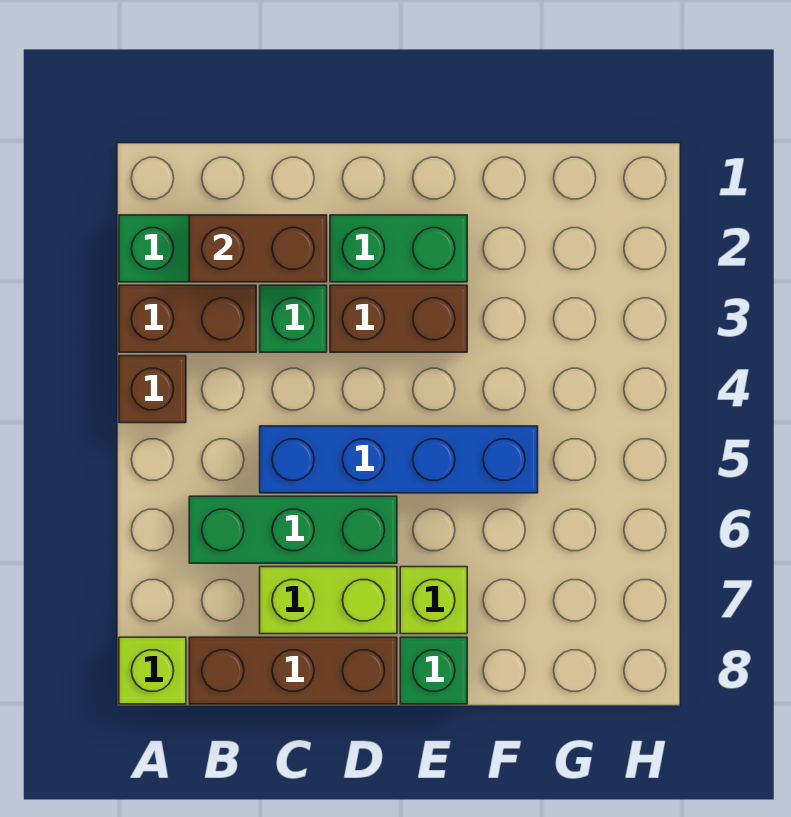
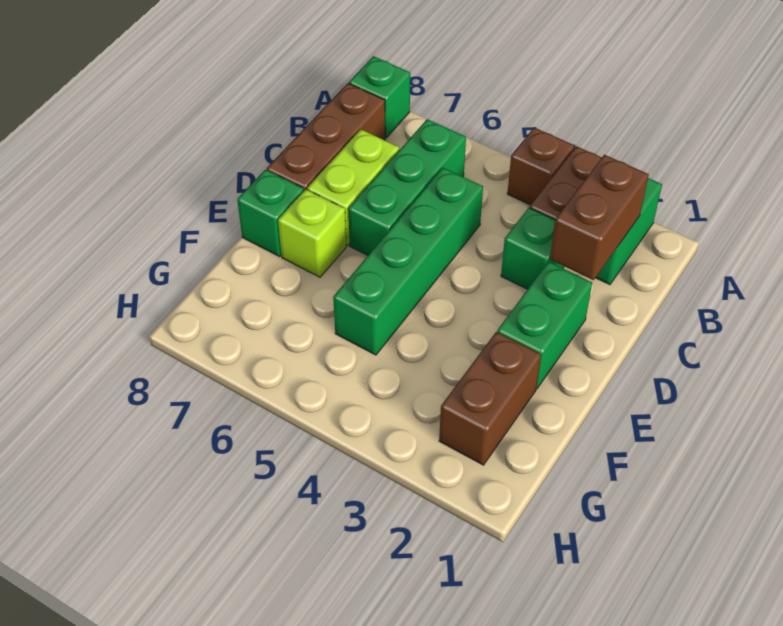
lime 1x1 brick [119,637,186,704] -> green 1x1 brick [349,56,410,138]
blue 1x4 brick [260,426,538,493] -> green 1x4 brick [333,168,483,355]
brown 1x2 brick [330,285,467,352] -> brown 1x2 brick moved to [439,332,541,465]

